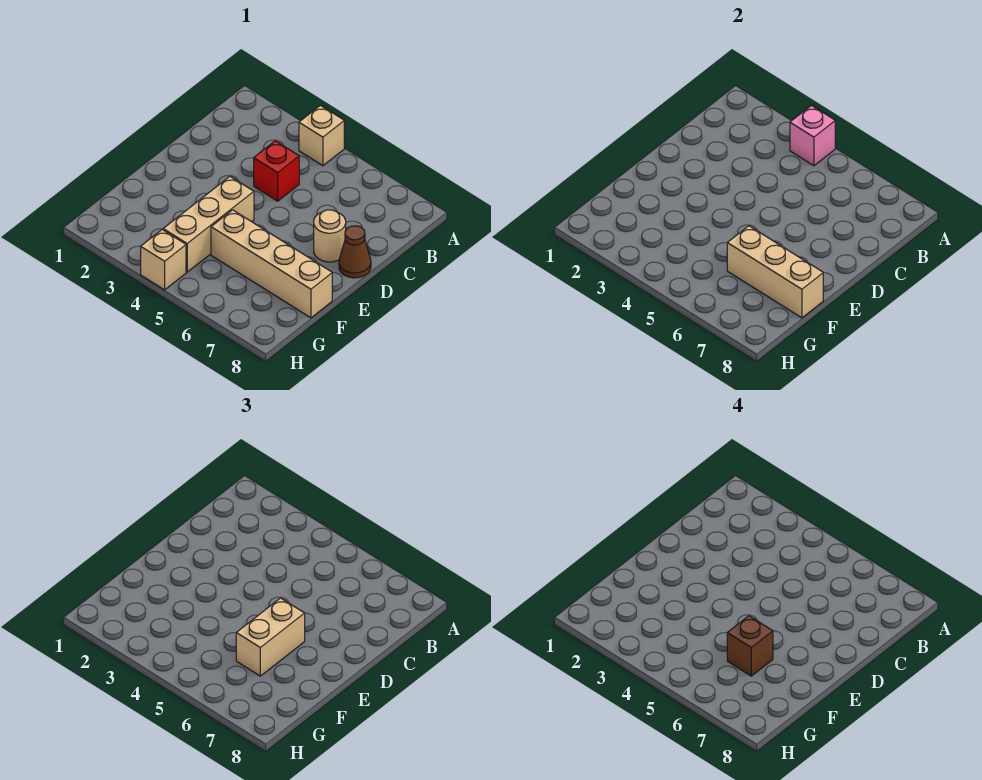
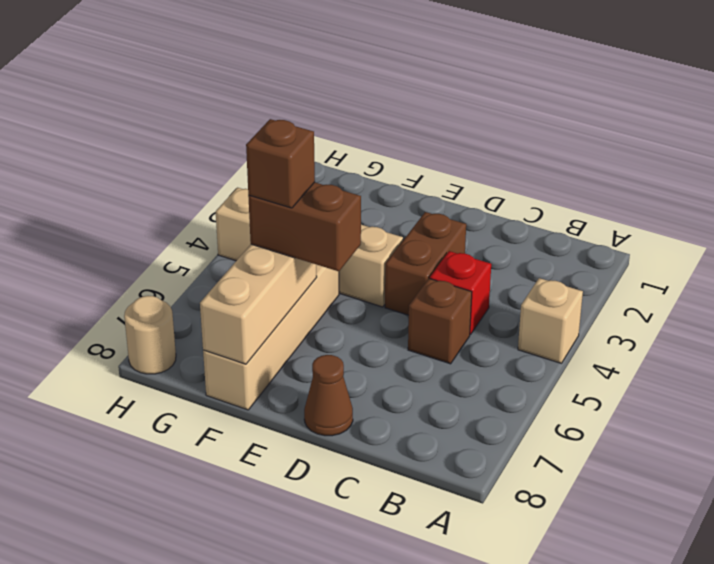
pink 1x1 brick [790,105,835,166] -> none
none -> brown 1x1 brick [408,278,472,364]
none -> brown 1x2 brick [385,212,466,315]
tan 1x1 round brick [314,210,346,262] -> tan 1x1 round brick moved to [124,296,176,374]
tan 1x2 brick [236,598,305,676] -> brown 1x2 brick [248,182,361,271]

